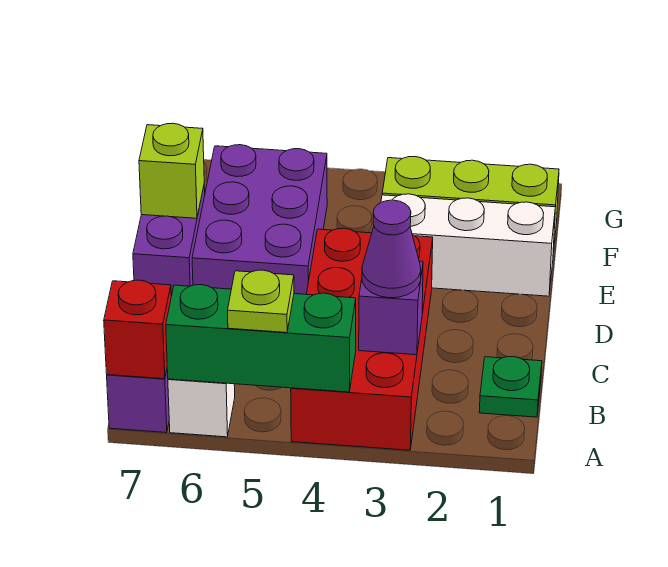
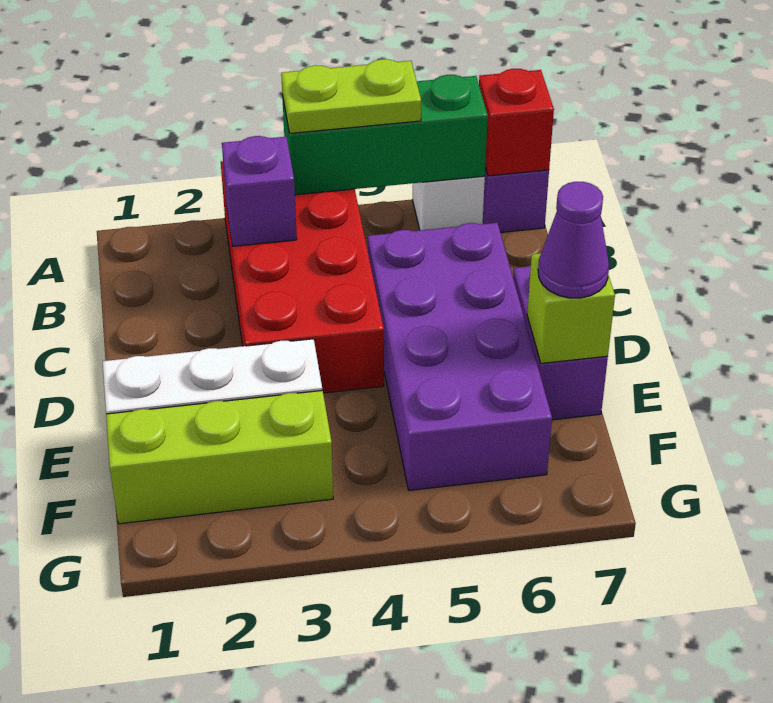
lime 1x1 plate [228,270,294,333] -> lime 1x2 plate [281,59,421,134]
green 1x1 plate [479,357,542,417] -> none
purple 1x1 cone [362,200,421,298] -> purple 1x1 cone moved to [538,182,609,298]
purple 2x3 brick [192,145,327,294] -> purple 2x4 brick [368,223,552,490]

